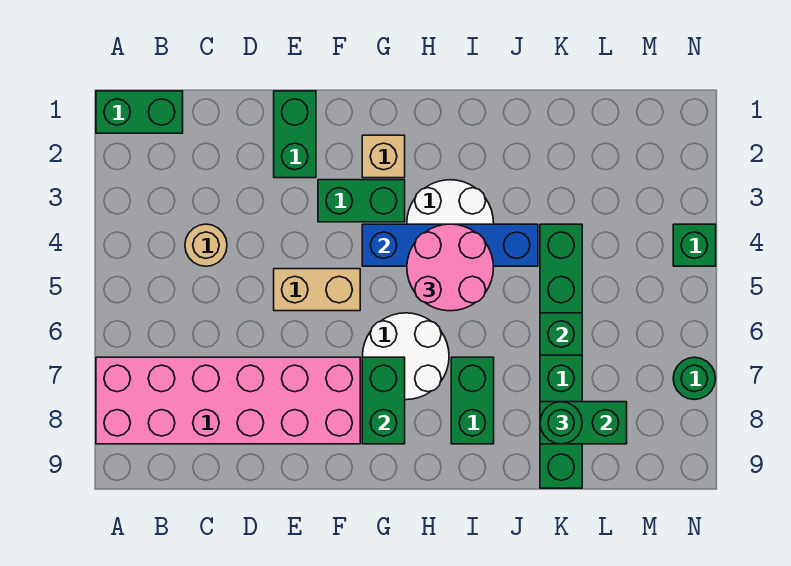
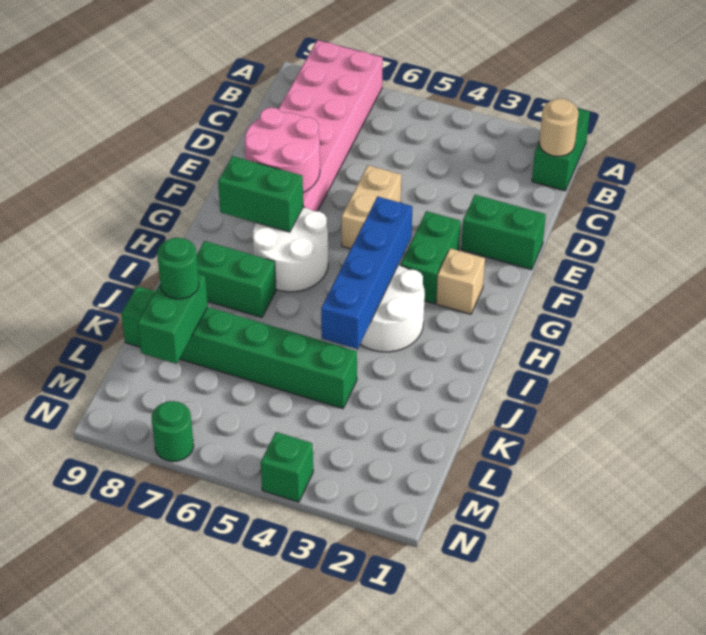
tan 1x1 round brick [185,224,227,266] -> tan 1x1 round brick moved to [539,99,578,156]
pink 2x2 round brick [407,224,494,311] -> pink 2x2 round brick moved to [245,108,320,193]
green 1x1 brick [540,313,582,355] -> none

